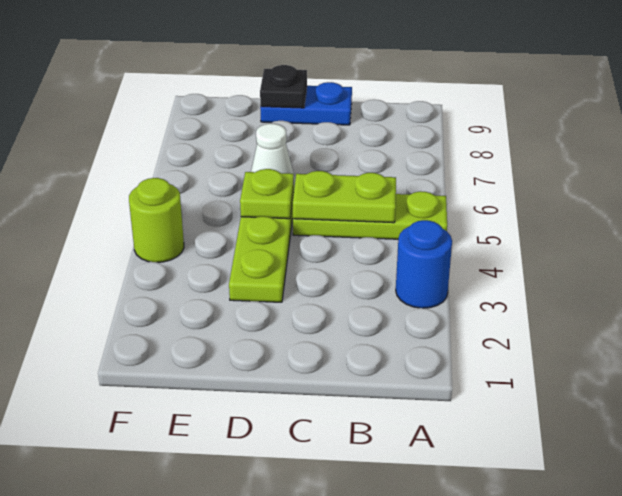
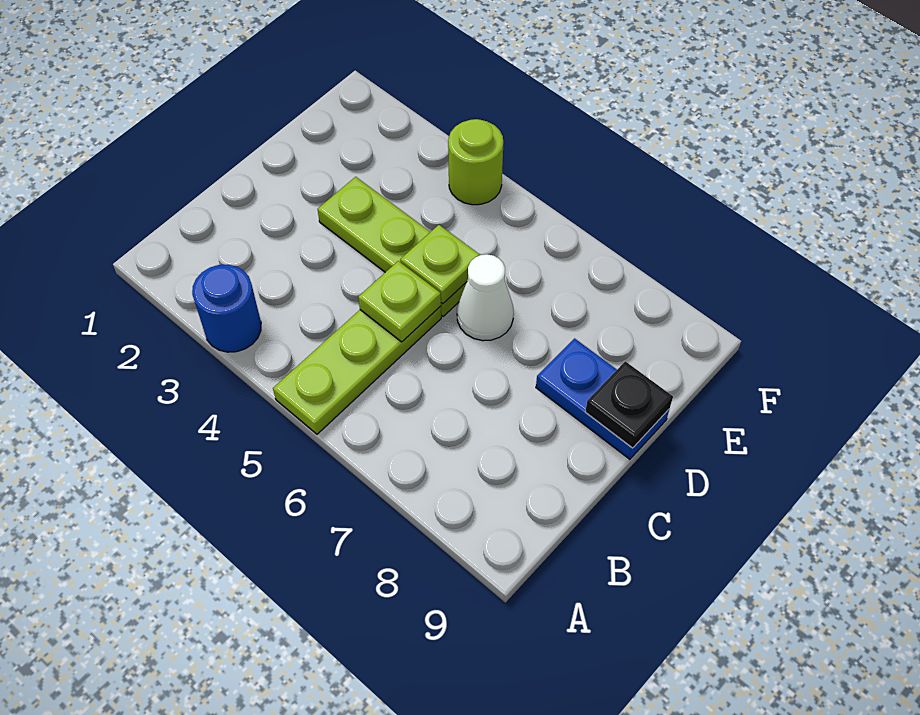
lime 1x2 plate [292,171,396,223] -> lime 1x1 plate [358,261,441,342]
blue 1x2 plate [260,82,352,125] -> blue 1x2 plate turned to [536,338,669,459]

